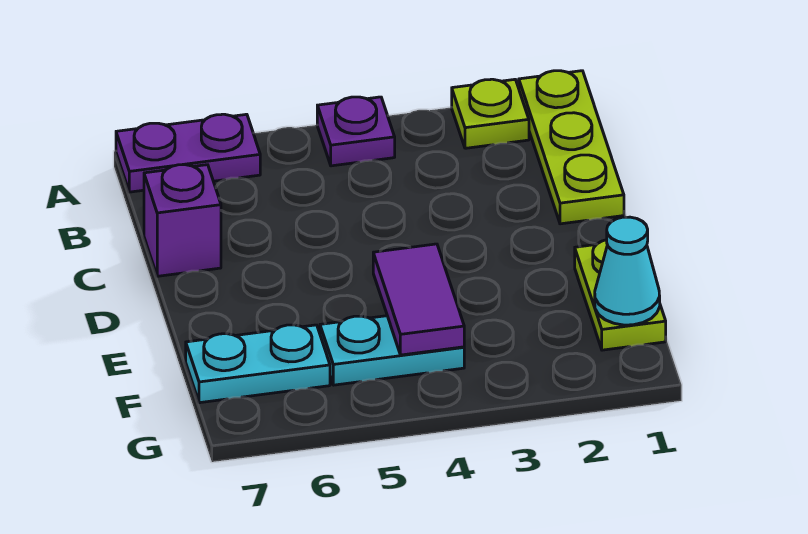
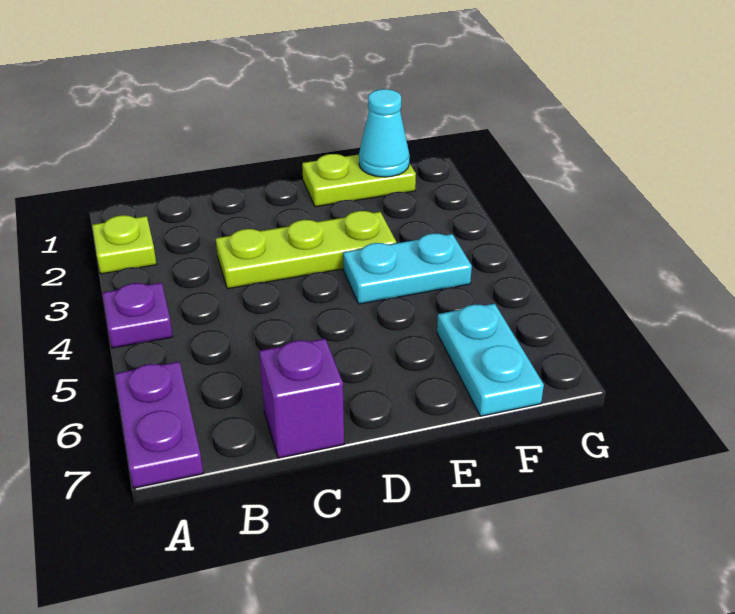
lime 1x3 plate [519,71,624,224] -> lime 1x3 plate moved to [215,211,396,289]
purple 1x2 tile [373,244,464,355] -> none
cyan 1x2 plate [320,316,464,385] -> cyan 1x2 plate turned to [343,233,472,304]

